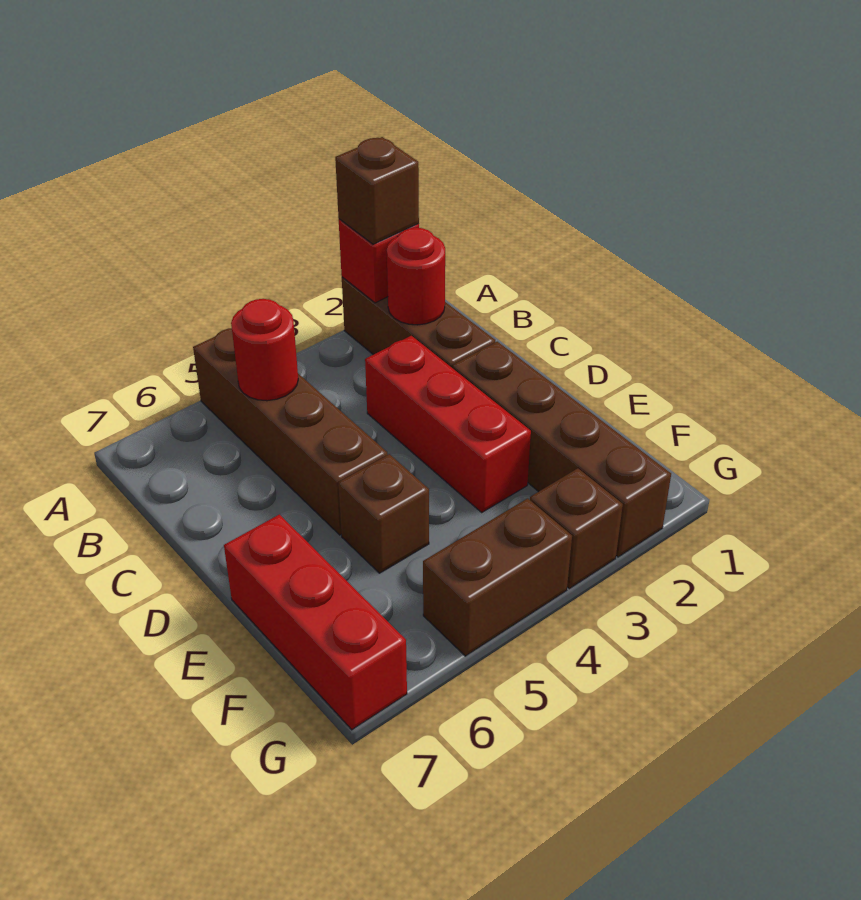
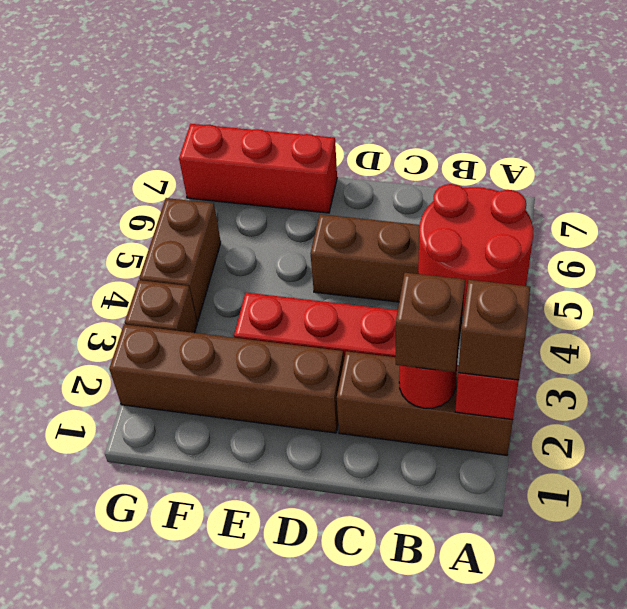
red 1x1 round brick [231,299,298,401] -> red 2x2 round brick [418,184,533,315]
brown 1x1 brick [338,454,429,573] -> brown 1x1 brick moved to [396,273,465,372]

